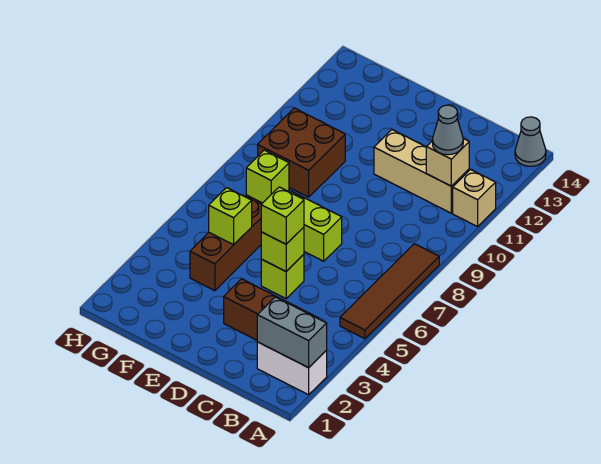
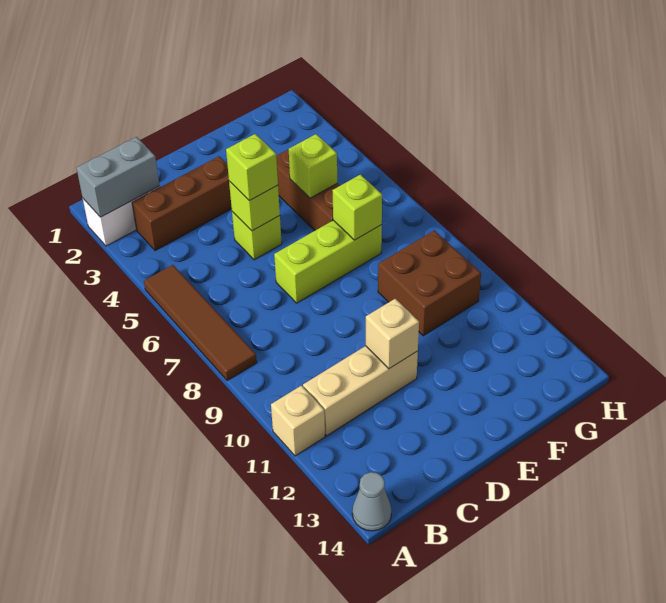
tan 1x1 brick [426,139,469,186] -> tan 1x1 brick moved to [366,299,419,369]
grey 1x1 cone [433,105,463,155] -> none

